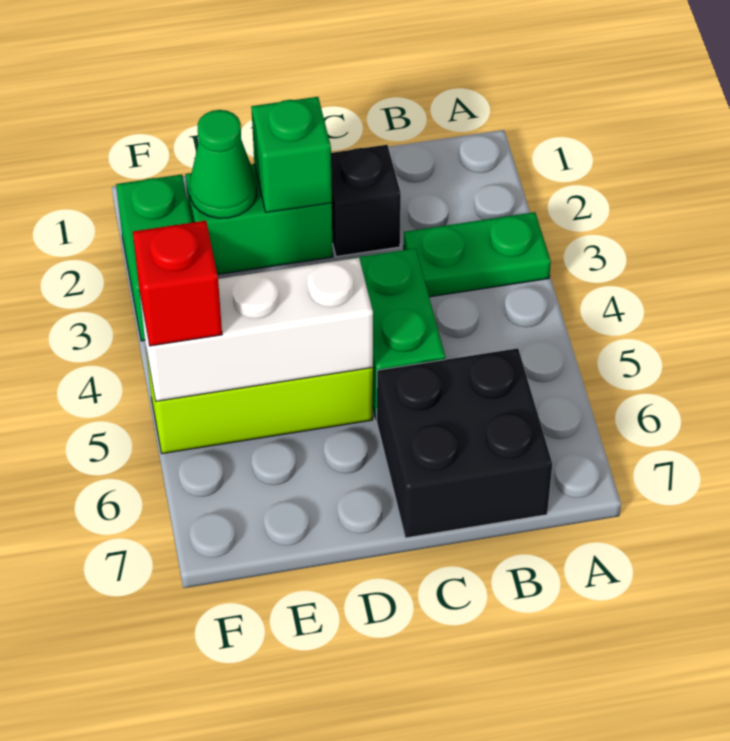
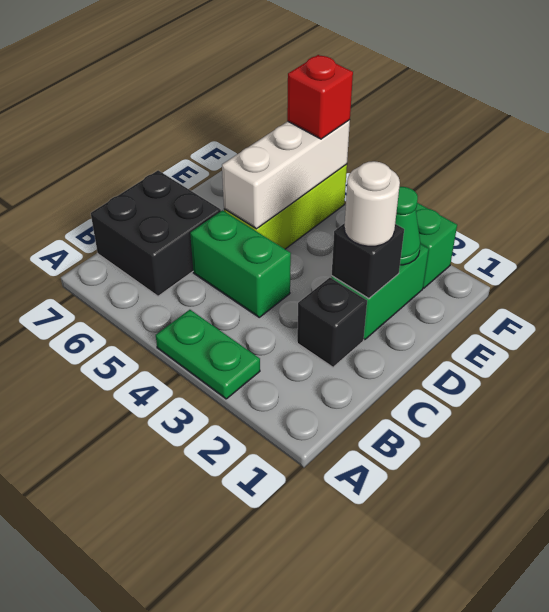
green 1x2 plate [404,212,551,297] -> green 1x2 plate turned to [156,310,260,399]
green 1x1 brick [251,97,332,212] -> black 1x1 brick [332,223,404,298]
none -> white 1x1 round brick [344,161,400,246]

